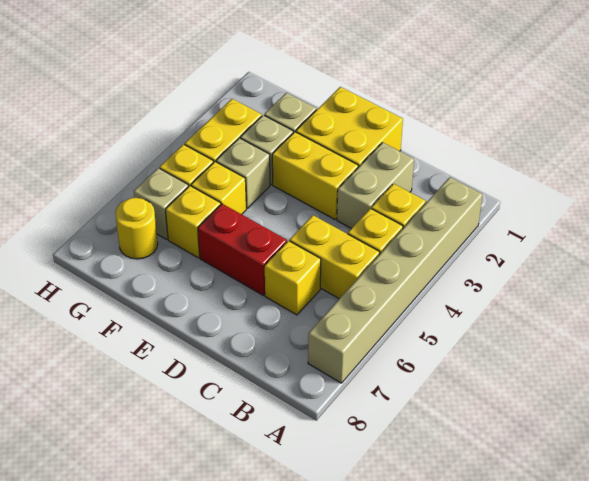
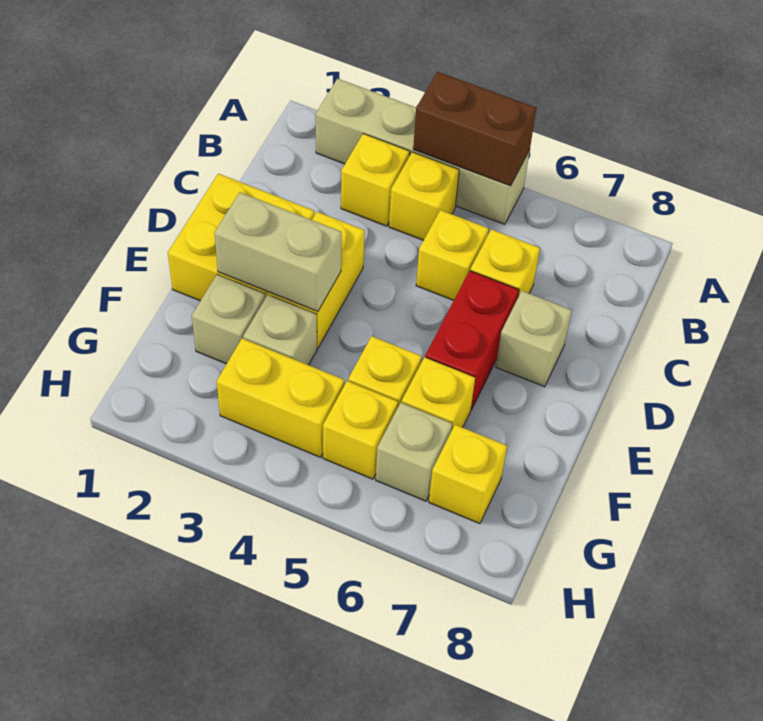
tan 1x6 brick [308,177,482,383] -> tan 1x4 brick [316,79,530,225]
none -> brown 1x2 brick [413,72,536,186]
yellow 1x2 brick [290,215,380,299] -> yellow 1x1 brick [416,210,489,300]
tan 1x2 brick [337,142,414,228] -> tan 1x2 brick moved to [214,192,342,312]
tan 1x1 brick [216,138,270,208] -> tan 1x1 brick moved to [496,291,572,387]
yellow 1x1 round brick [115,198,158,259] -> yellow 1x1 brick [429,425,507,524]

